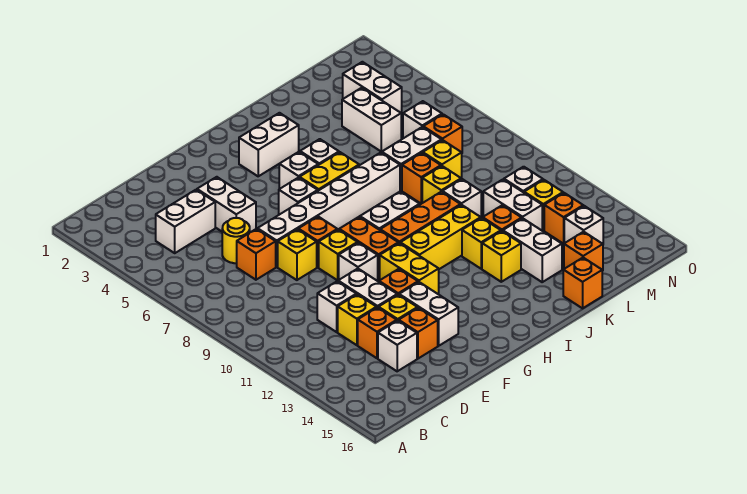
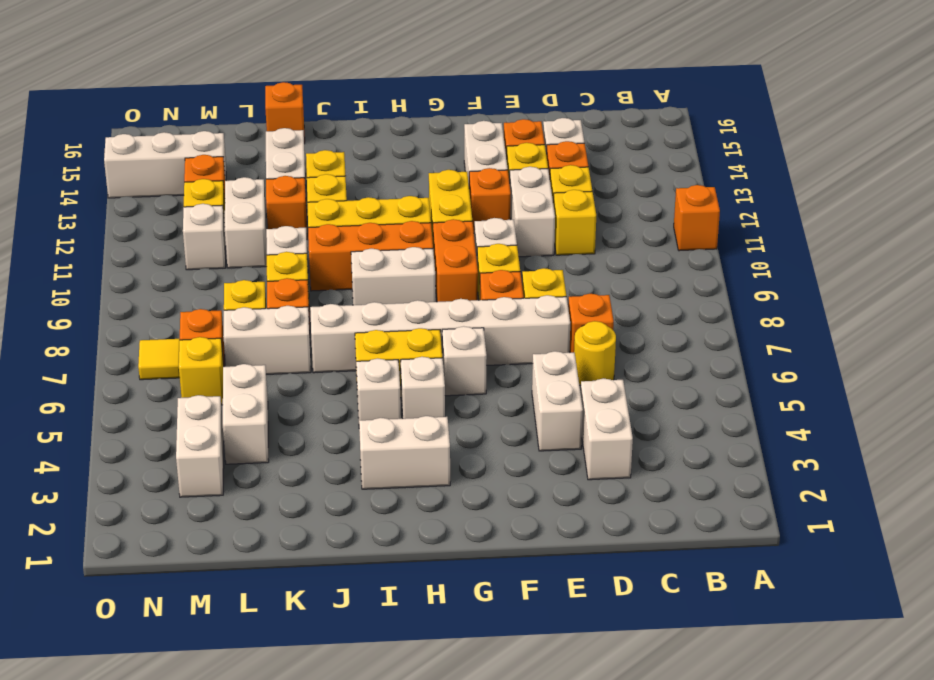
white 1x2 brick [156,190,215,253] -> white 1x2 brick turned to [581,378,633,480]
white 1x1 brick [317,281,356,332] -> yellow 1x1 brick [553,190,596,255]
orange 1x1 brick [564,232,603,271] -> orange 1x1 brick moved to [674,185,720,251]
white 1x1 brick [403,101,442,138] -> yellow 1x1 brick [179,337,224,405]
white 1x1 brick [564,206,603,244] -> white 1x3 brick [104,131,226,198]
none -> yellow 1x1 tile [138,339,180,380]

